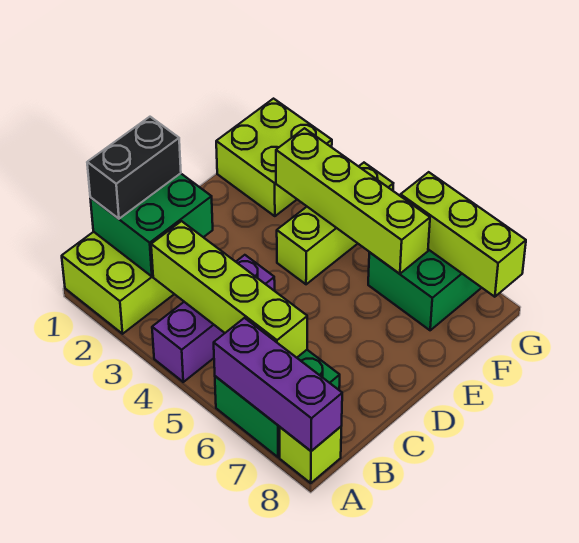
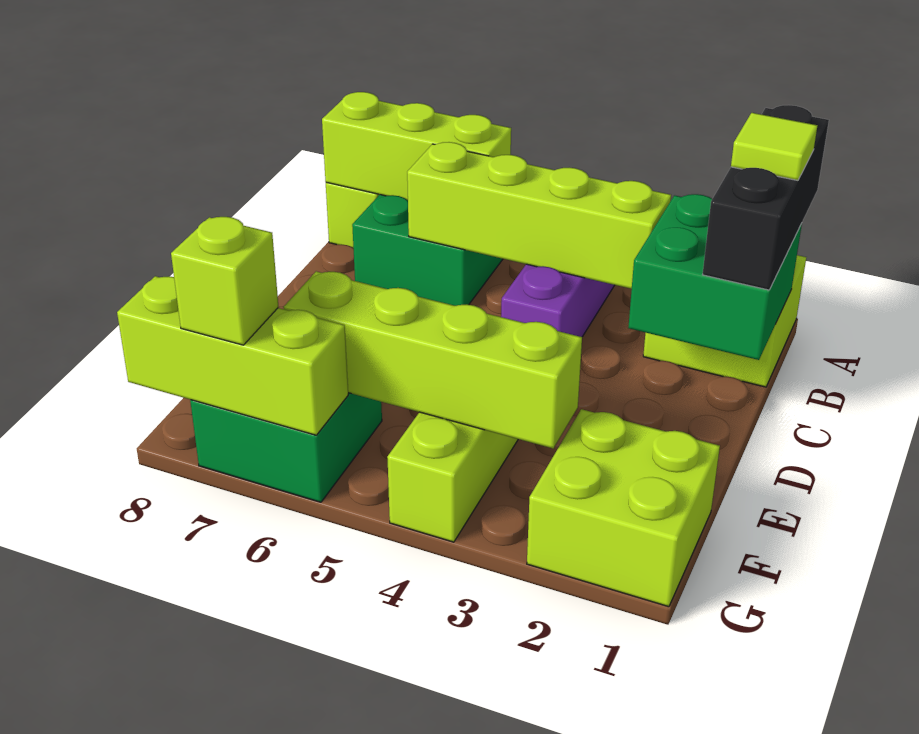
purple 1x3 brick [214,318,342,451] -> lime 1x3 brick [322,92,511,200]
black 1x2 brick [87,117,181,219] -> black 1x3 brick [703,105,829,290]
none -> lime 1x1 tile [731,113,817,180]
none -> lime 1x1 brick [171,217,279,345]

